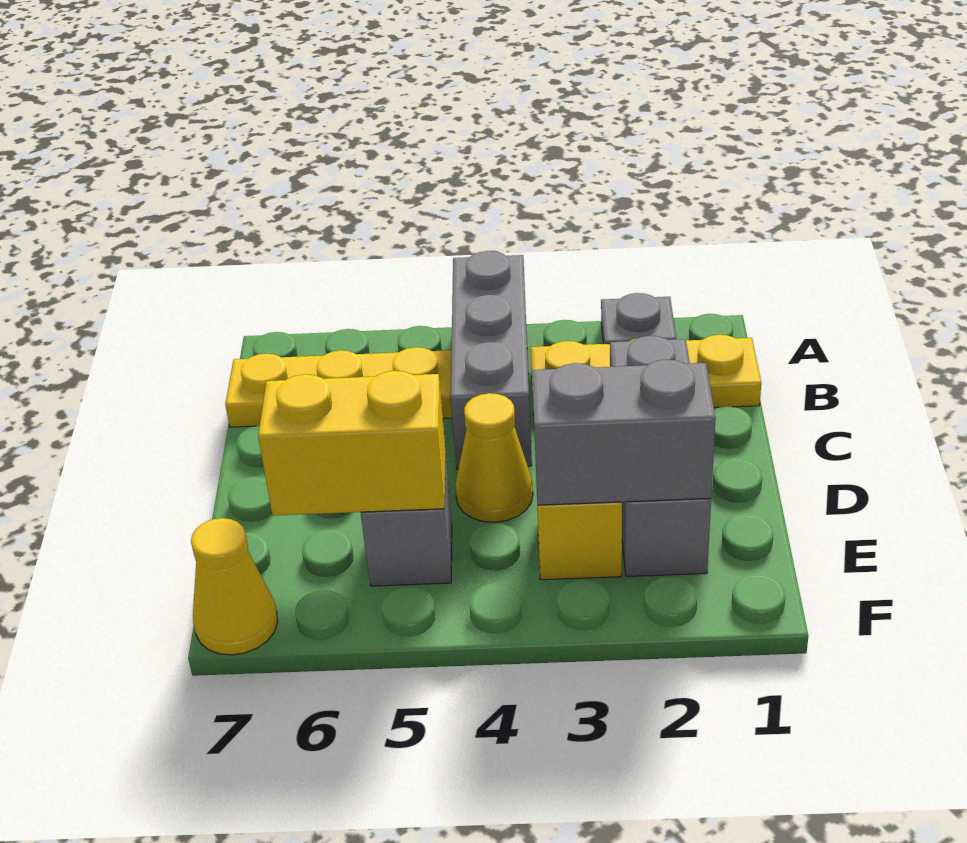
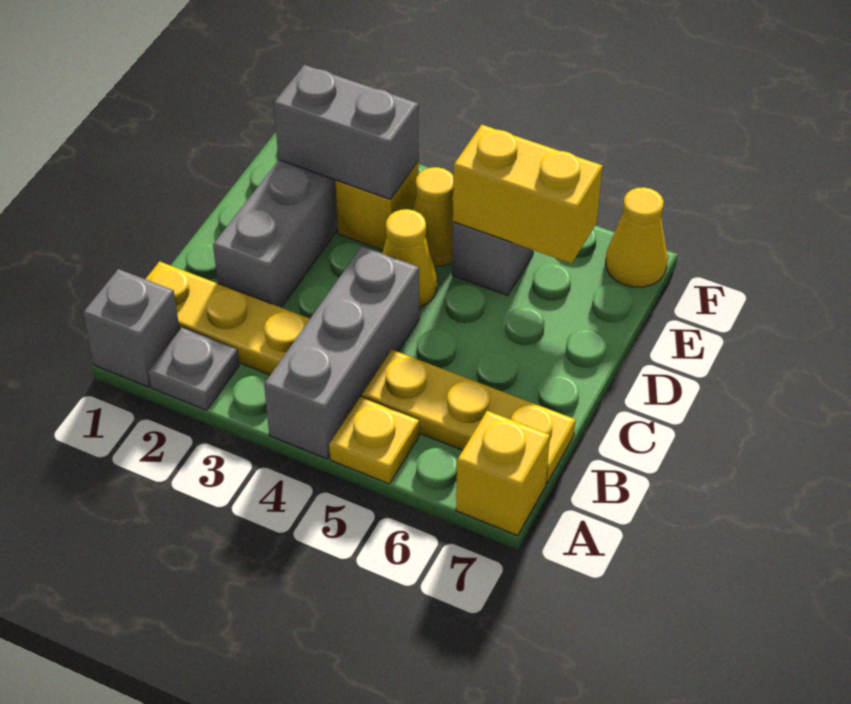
none -> grey 1x1 brick [83,269,180,387]
none -> yellow 1x1 plate [329,397,419,484]
none -> yellow 1x1 brick [456,411,550,536]
none -> yellow 1x1 cone [412,167,453,266]

